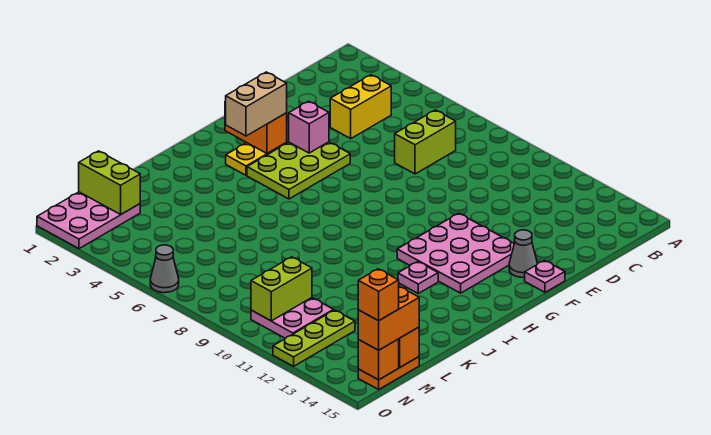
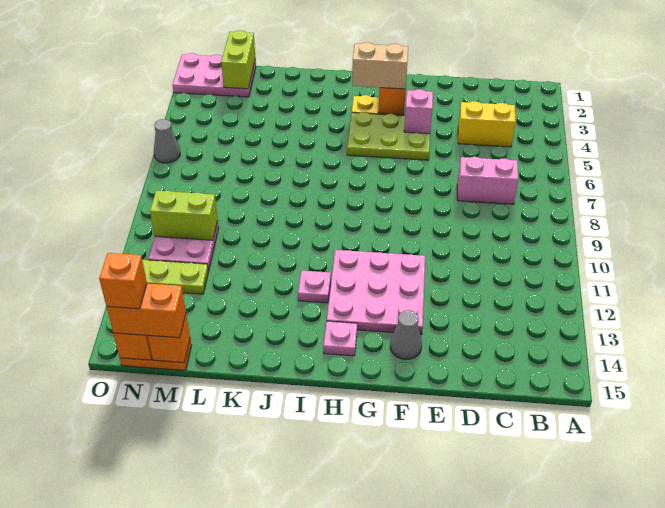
lime 1x2 brick [395,110,456,174] -> pink 1x2 brick [457,157,518,204]
pink 1x1 plate [525,260,565,292] -> pink 1x1 plate moved to [323,321,357,356]

